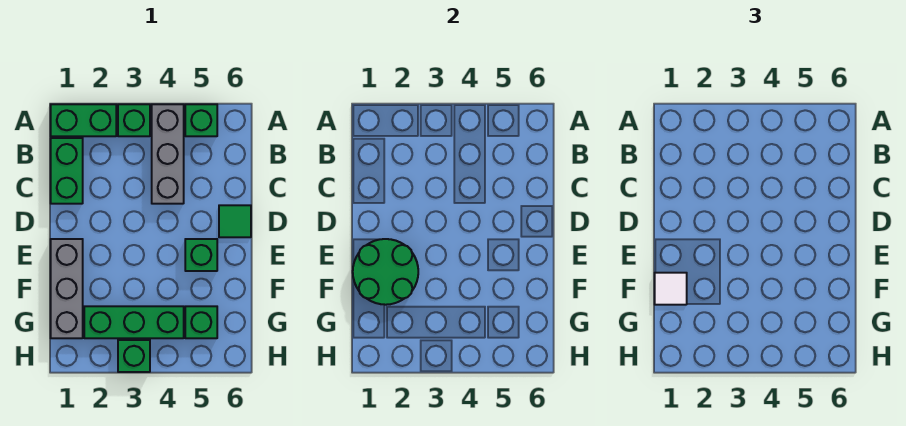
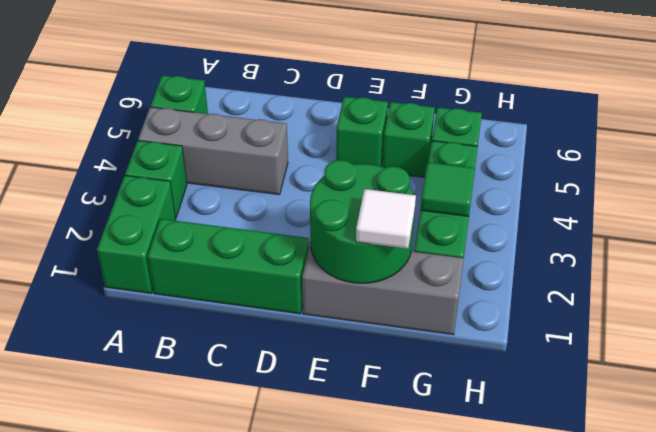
green 1x2 brick [51,138,83,204] -> green 1x3 brick [147,219,309,314]
green 1x1 tile [219,205,251,237] -> green 1x1 tile moved to [421,162,475,216]
green 1x1 brick [118,340,150,372] -> green 1x1 brick moved to [383,102,435,178]

